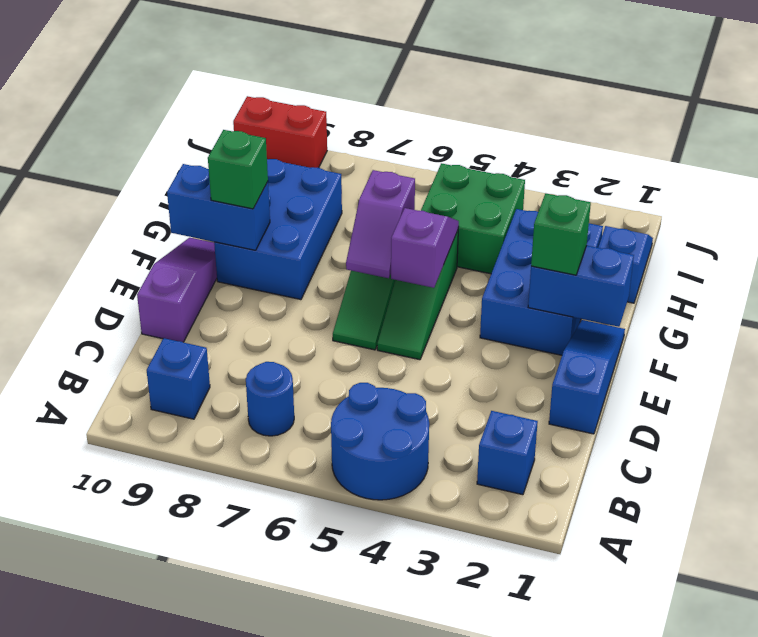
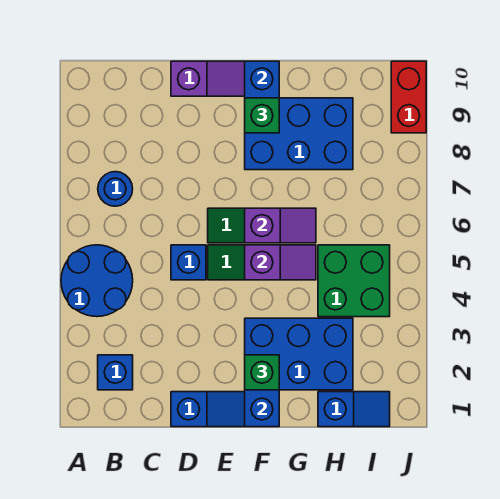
blue 1x1 brick [147,338,210,419] -> blue 1x1 brick moved to [171,245,206,280]
purple 1x2 slope [346,170,415,278] -> purple 1x2 slope turned to [245,208,316,243]

